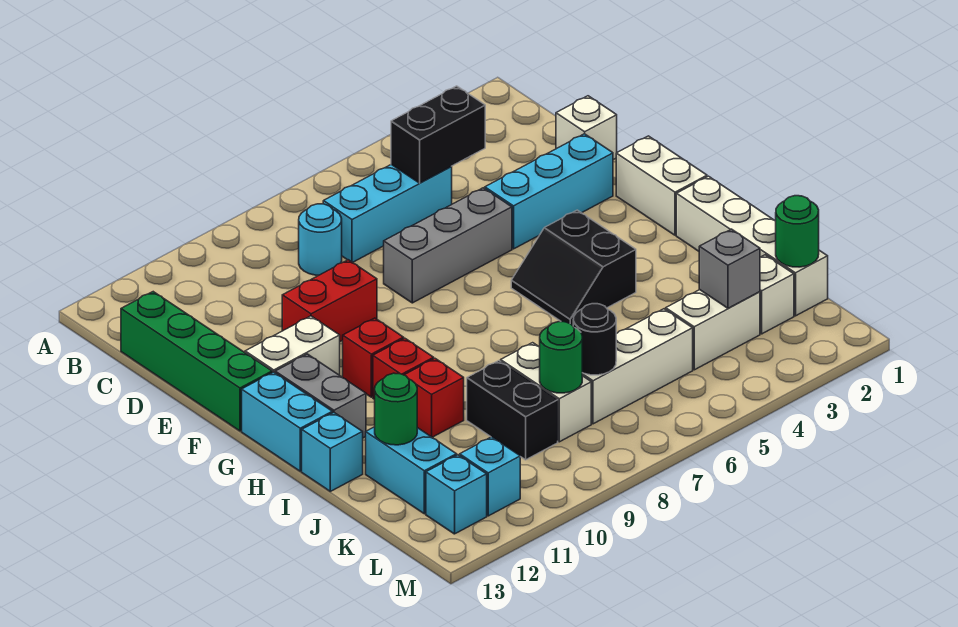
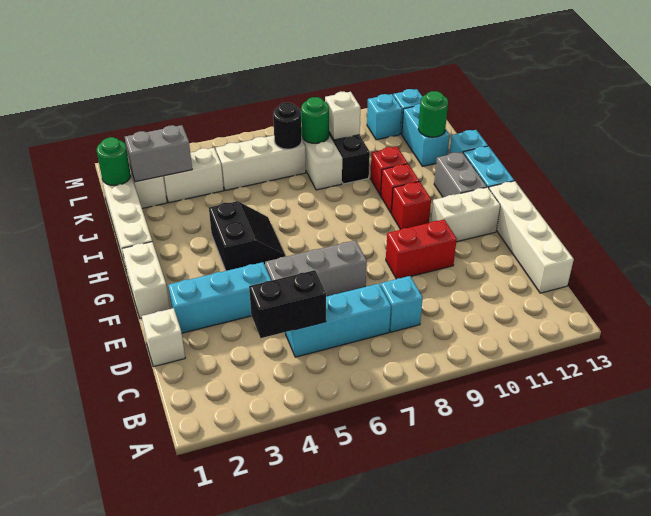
cyan 1x1 round brick [299,204,342,275] -> cyan 1x1 brick [381,276,423,332]
green 1x4 brick [121,292,272,431] -> white 1x4 brick [489,181,574,293]
grey 1x1 brick [699,229,760,308] -> grey 1x2 brick [125,125,192,182]
none -> white 1x1 brick [325,92,360,140]

